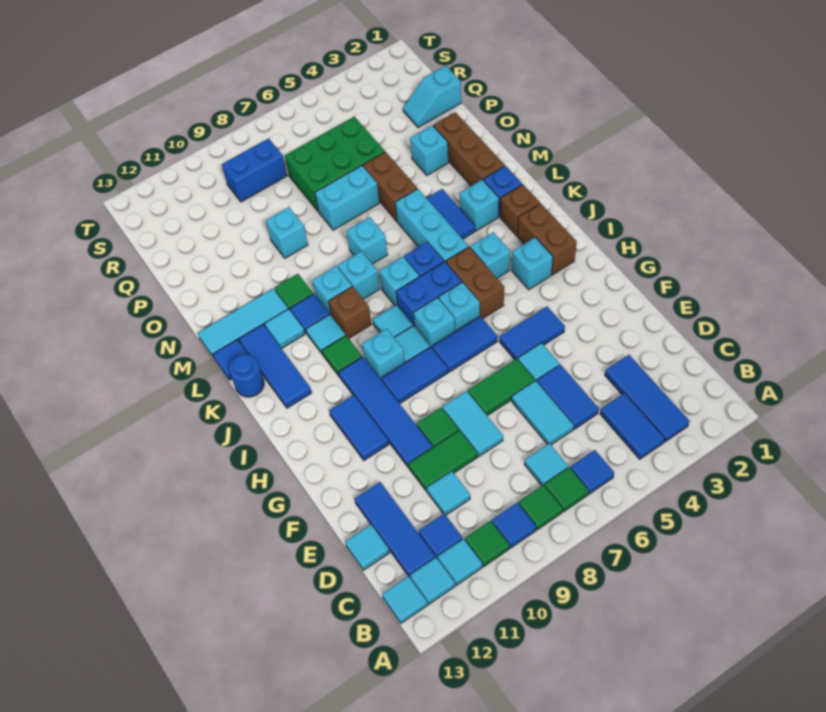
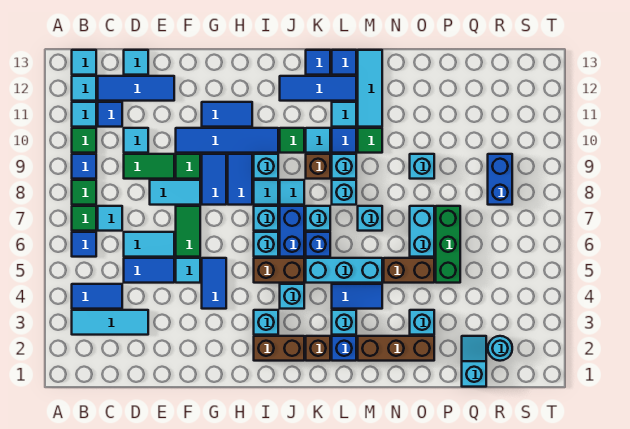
blue 1x3 tile [605,355,690,442] -> cyan 1x3 tile [72,310,148,335]
green 1x2 tile [408,430,477,491] -> green 1x2 tile turned to [124,154,174,179]
blue 1x2 tile [432,316,498,372] -> blue 1x2 tile moved to [202,154,226,205]
blue 1x1 round brick [229,354,264,397] -> blue 1x1 tile [306,50,330,75]
green 2x3 brick [285,117,385,211] -> green 1x3 brick [436,206,460,283]
none -> cyan 1x1 round brick [488,336,512,361]

